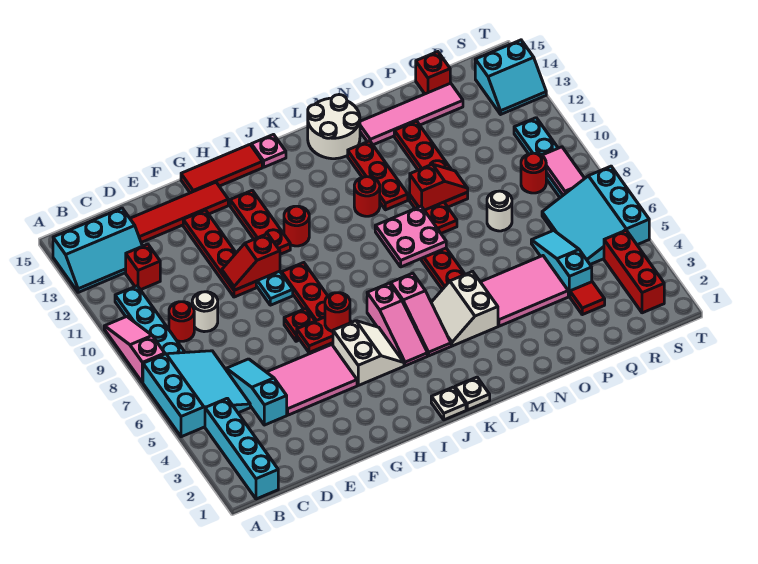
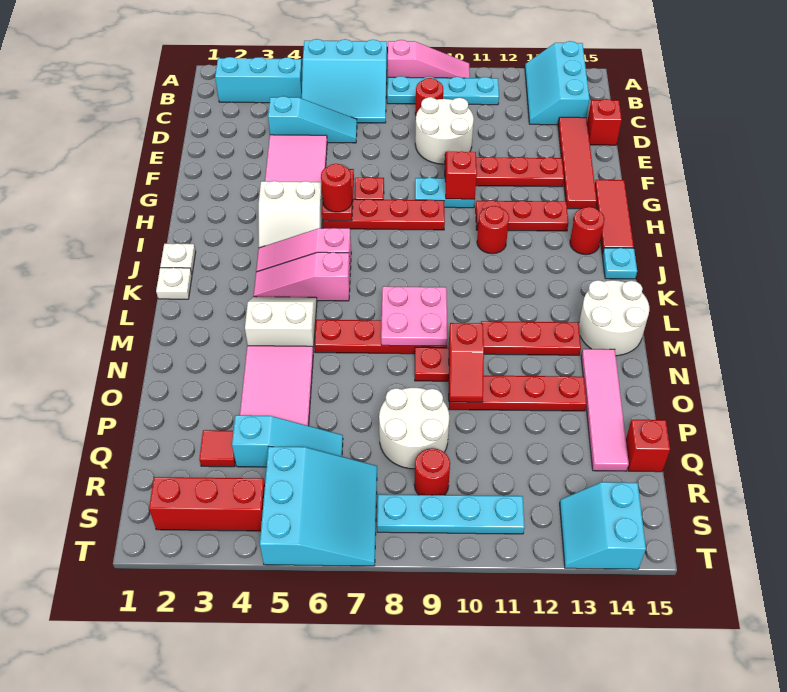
cyan 1x4 brick [205,398,278,499] -> cyan 1x3 brick [215,57,302,103]
red 1x1 brick [126,244,160,290] -> red 1x1 brick moved to [587,99,622,145]
white 1x1 round brick [192,292,218,332] -> white 2x2 round brick [415,98,474,164]
pink 1x1 plate [251,135,286,167] -> cyan 1x1 plate [602,248,637,279]
red 1x1 round brick [354,177,380,216] -> red 1x1 round brick moved to [570,207,605,255]
white 1x1 round brick [487,191,512,231] -> white 2x2 round brick [379,388,449,469]
cyan 3x3 slope [542,166,649,264] -> cyan 3x3 slope turned to [260,446,377,566]
pink 1x2 tile [542,147,585,195] -> none

